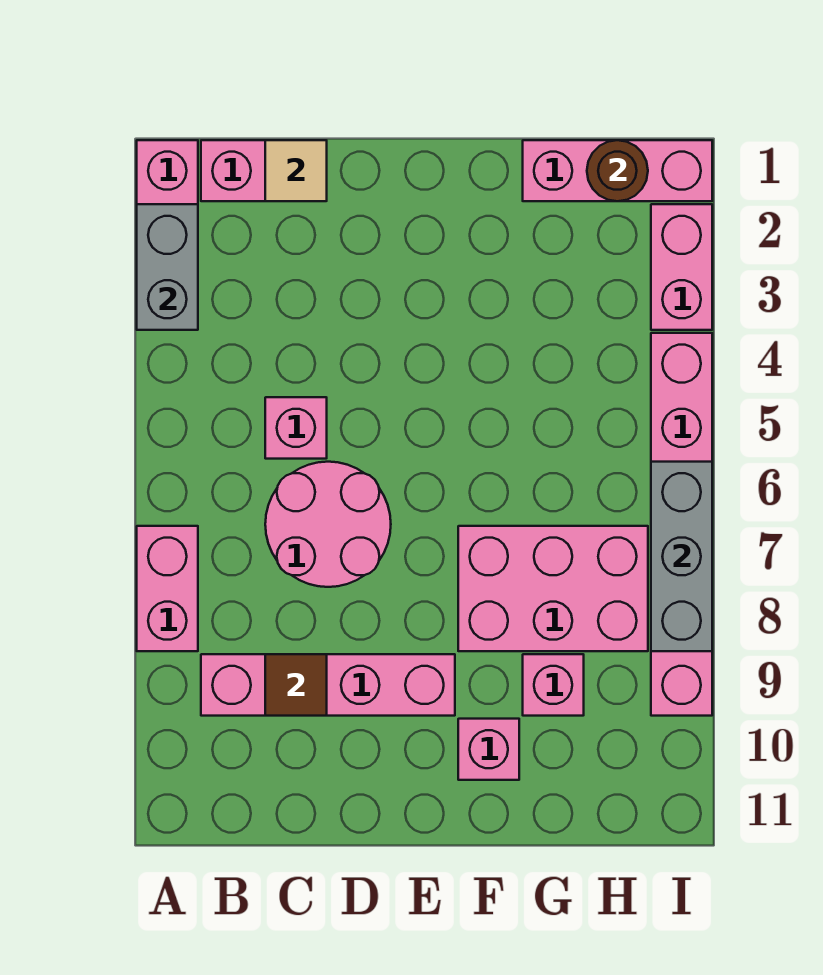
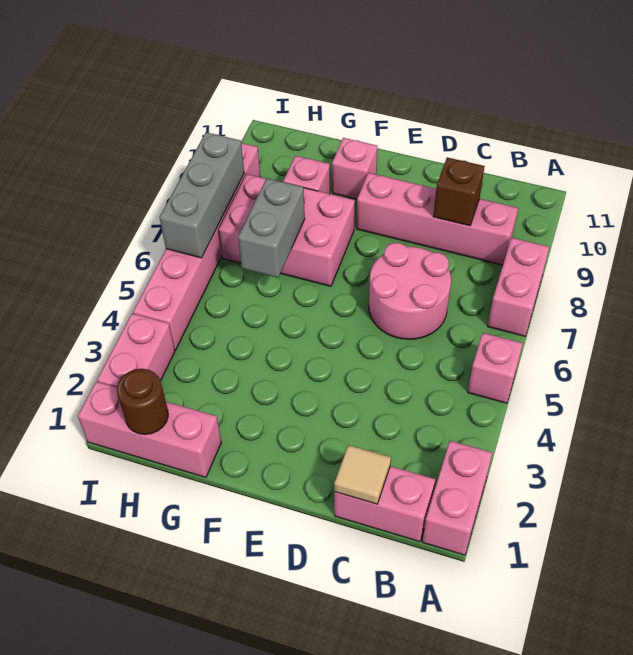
grey 1x2 brick [137,204,198,330] -> grey 1x2 brick moved to [238,178,305,278]
pink 1x1 brick [265,397,327,459] -> pink 1x1 brick moved to [468,333,523,403]
brown 1x1 tile [265,654,327,716] -> brown 1x1 brick [433,157,485,226]

